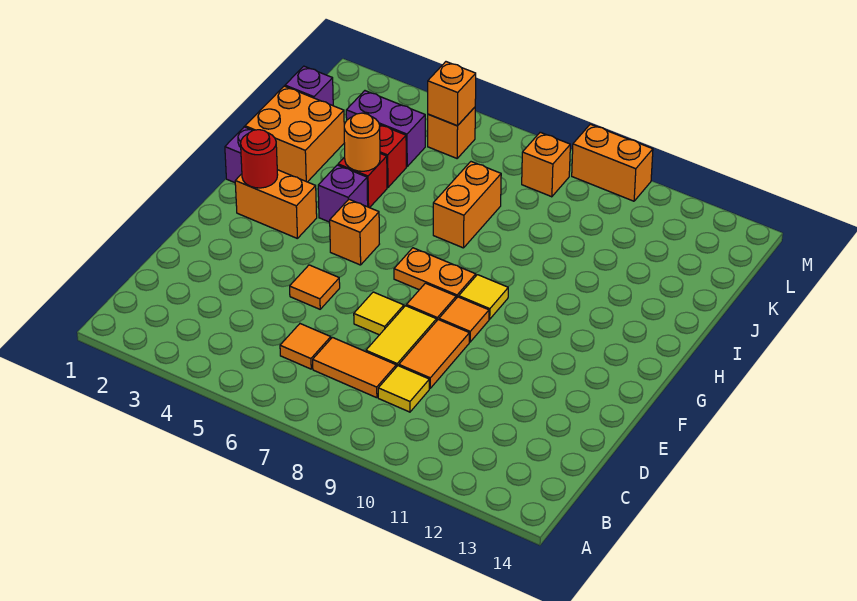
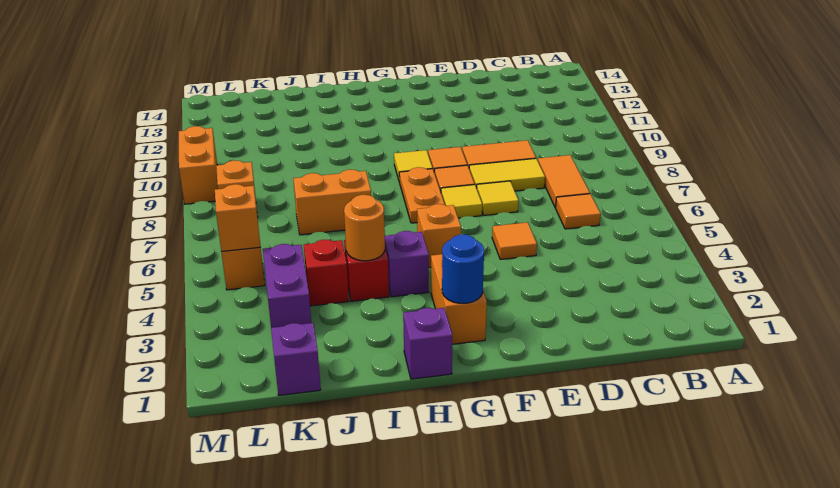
yellow 1x1 tile [378,366,429,412] -> yellow 1x1 tile moved to [441,185,482,218]
red 1x1 round brick [241,130,278,188] -> blue 1x1 round brick [442,235,484,303]
orange 2x2 brick [245,86,344,182] -> none

